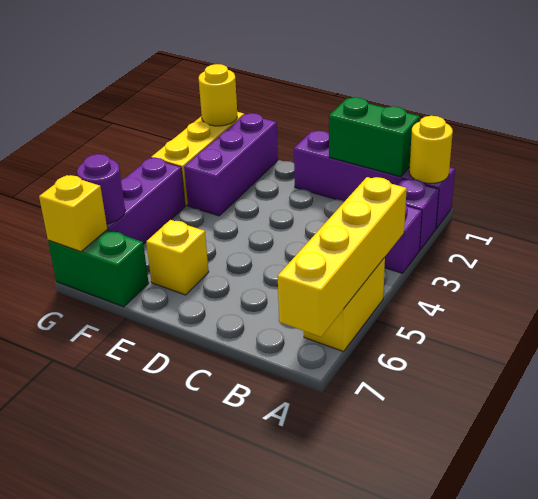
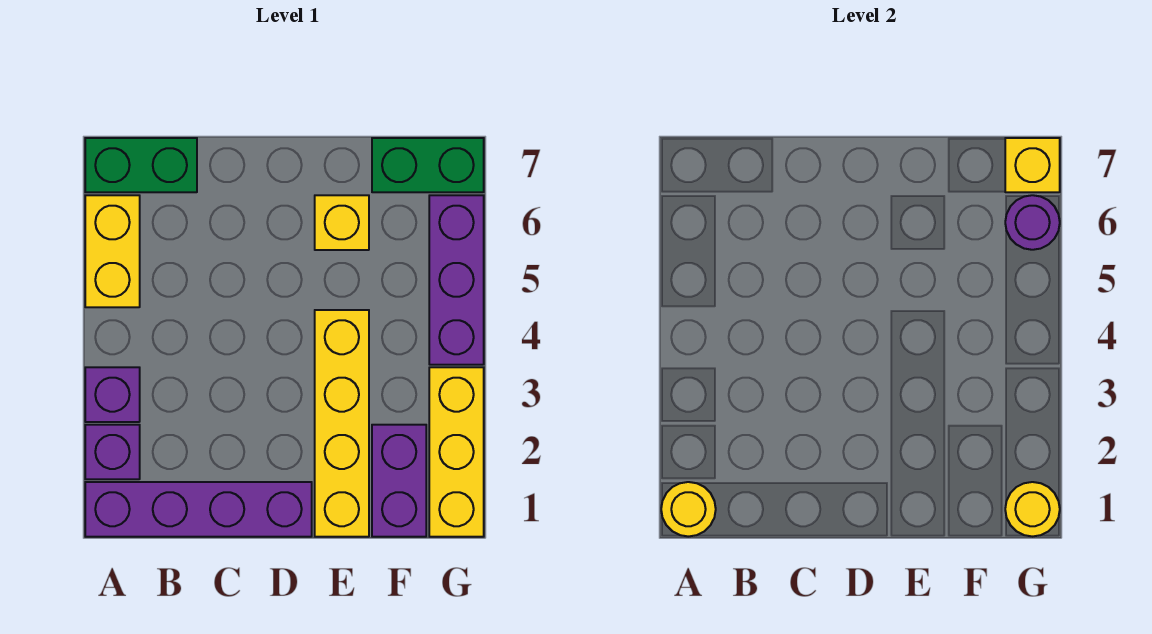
yellow 1x4 brick [278,177,407,337] -> yellow 1x4 brick moved to [315,310,369,537]
green 1x2 brick [329,97,420,177] -> green 1x2 brick moved to [85,138,197,192]
purple 1x3 brick [184,113,278,216] -> purple 1x2 brick [372,425,426,537]

